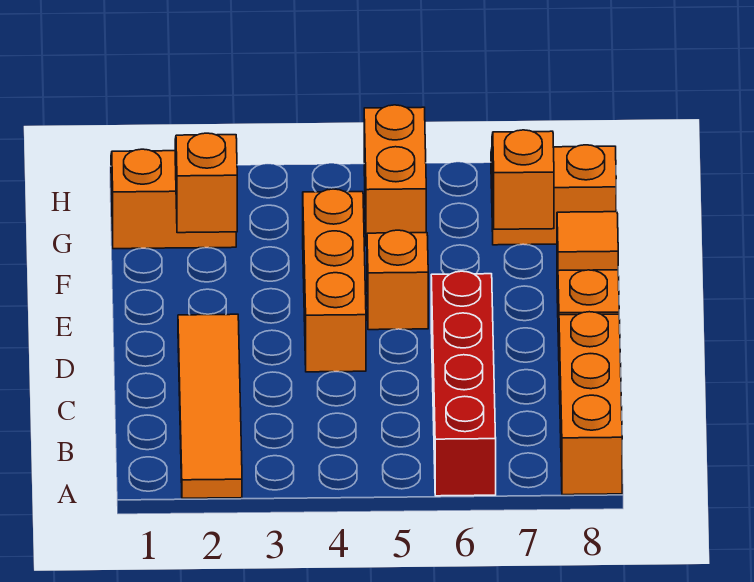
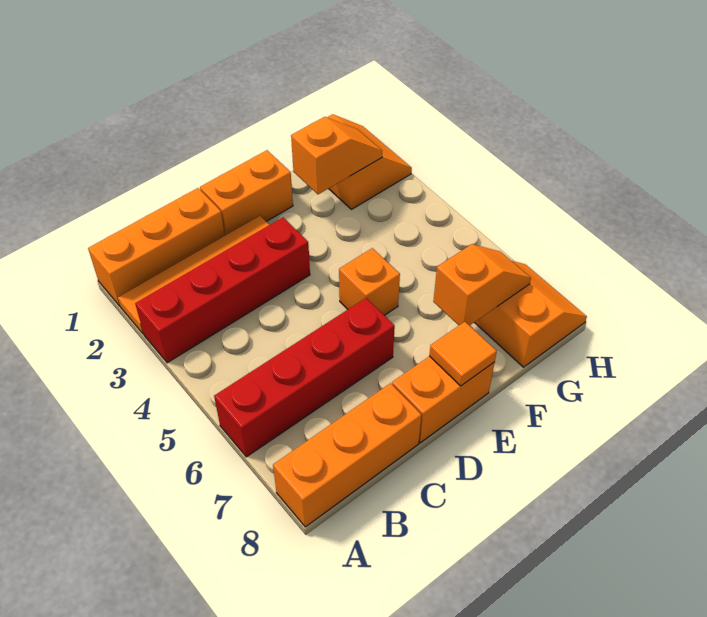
none -> red 1x4 brick [135,218,310,363]
orange 1x3 brick [303,189,366,372] -> orange 1x3 brick moved to [88,188,225,306]
orange 1x2 brick [364,105,426,246] -> orange 1x2 brick moved to [200,150,293,235]

